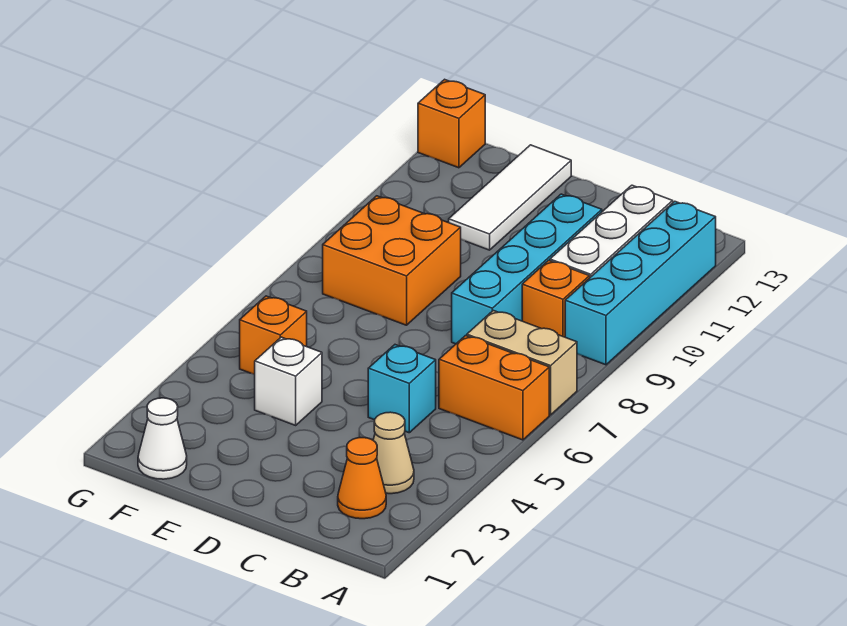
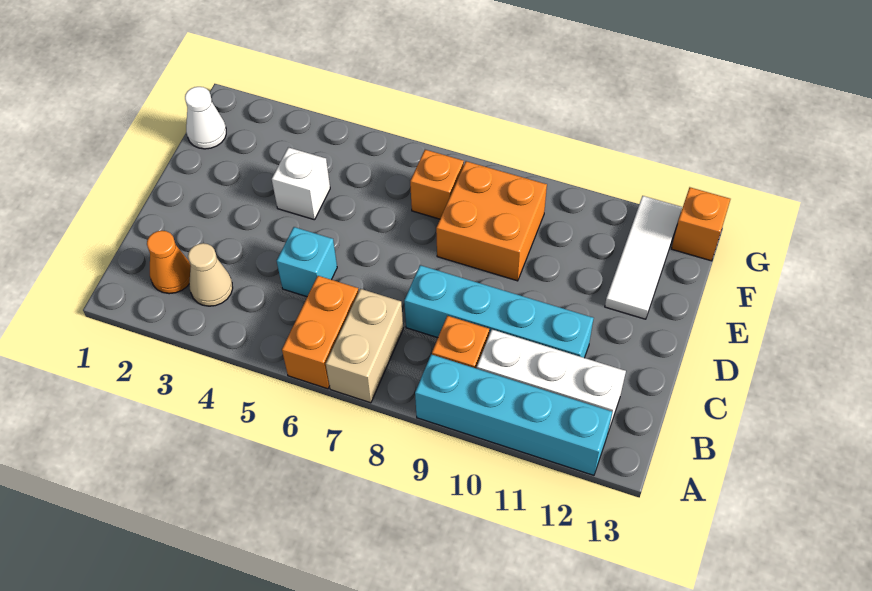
white 1x3 tile [449,145,571,250] -> white 1x3 tile turned to [605,196,682,319]
orange 1x1 brick [240,296,307,375] -> orange 1x1 brick moved to [410,150,464,219]

